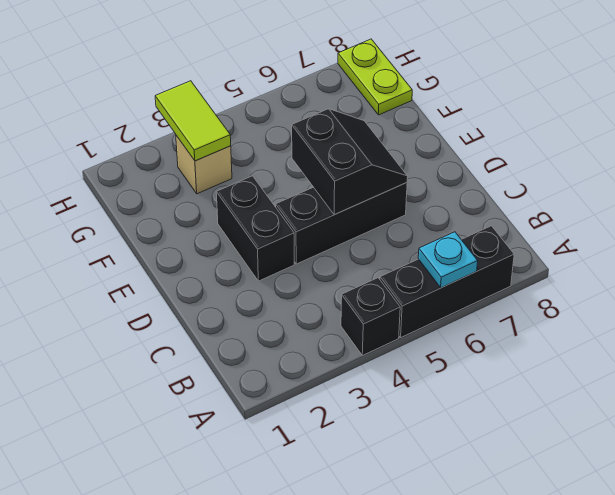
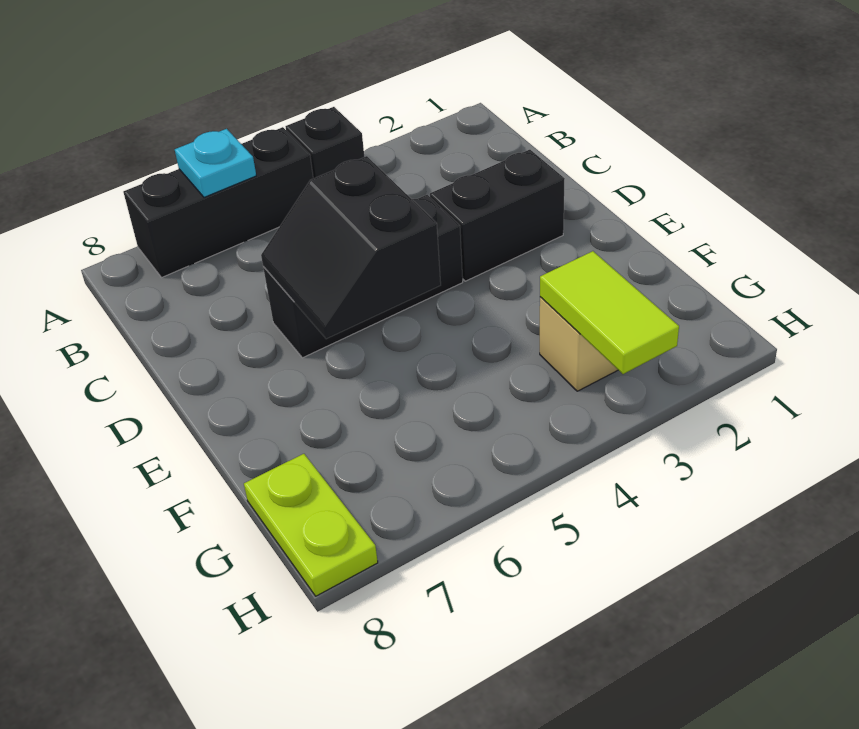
black 1x2 brick [216,176,294,281] -> black 1x2 brick turned to [430,150,565,281]

